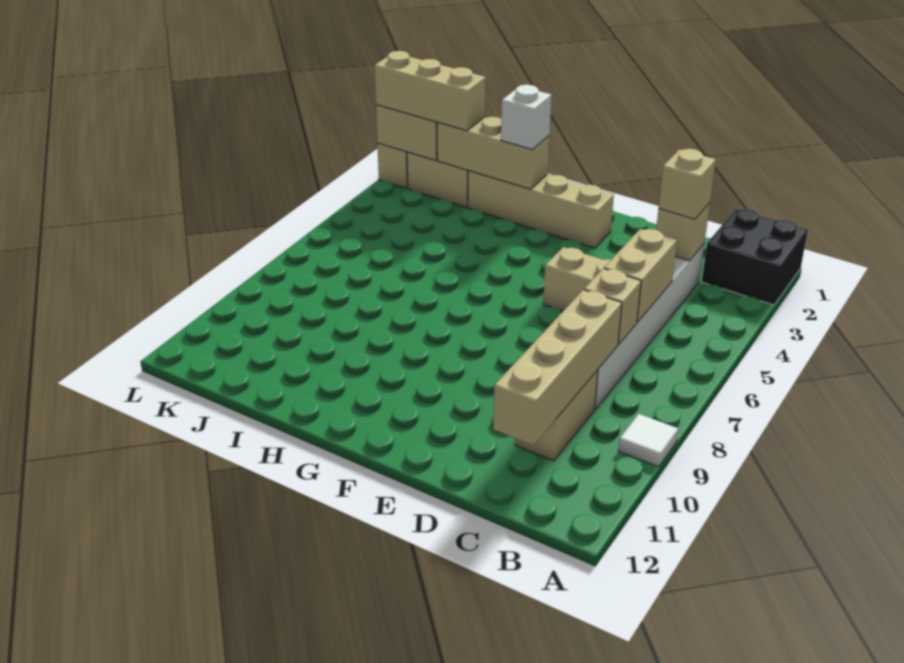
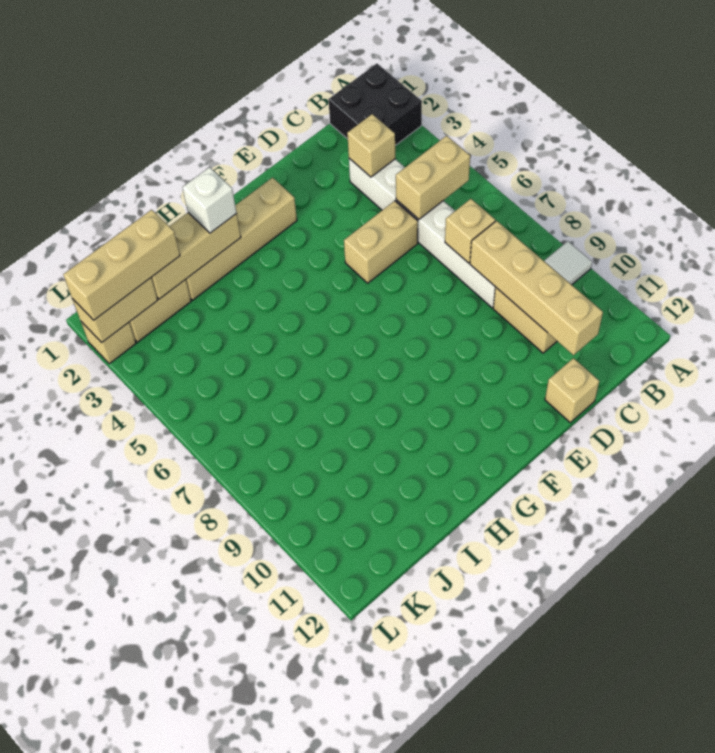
tan 1x1 brick [659,149,716,219] -> tan 1x1 brick moved to [545,358,599,422]
tan 1x2 brick [604,229,677,322] -> tan 1x2 brick turned to [396,136,470,219]

